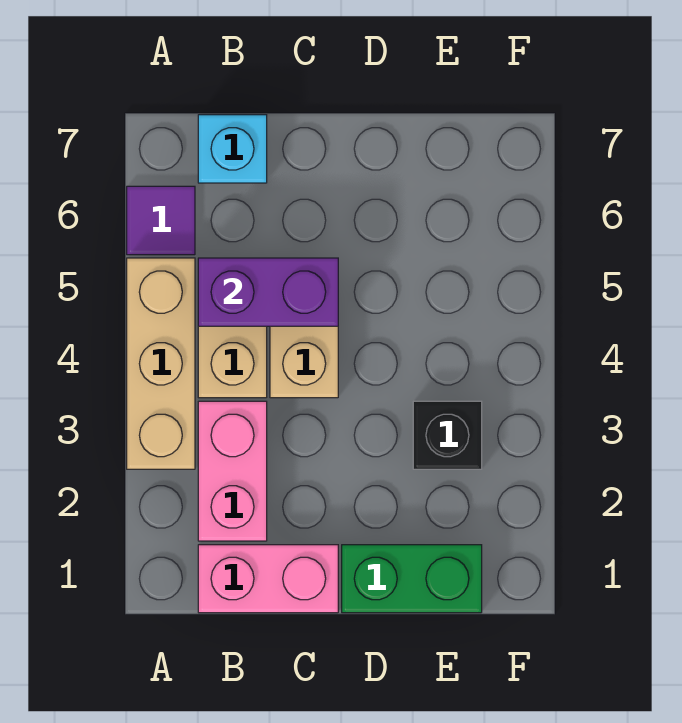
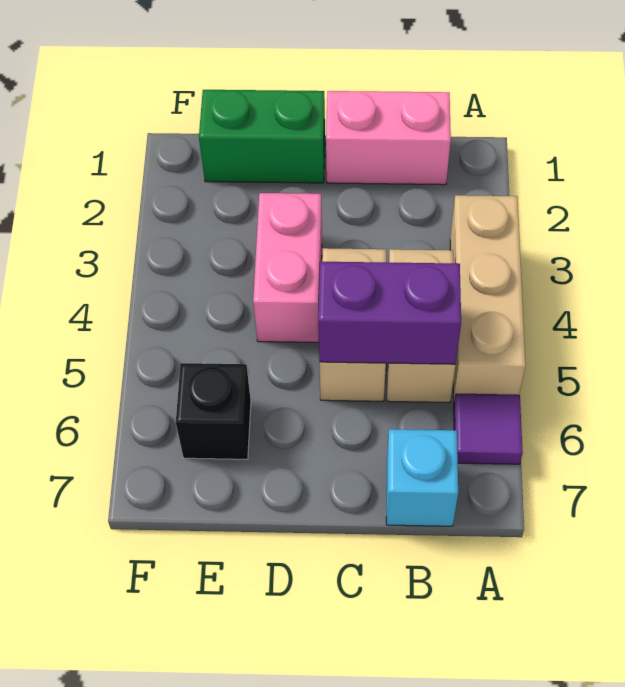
pink 1x2 brick [198,401,267,541] -> pink 1x2 brick moved to [253,193,322,343]
black 1x1 brick [413,401,482,469] -> black 1x1 brick moved to [176,363,251,459]

